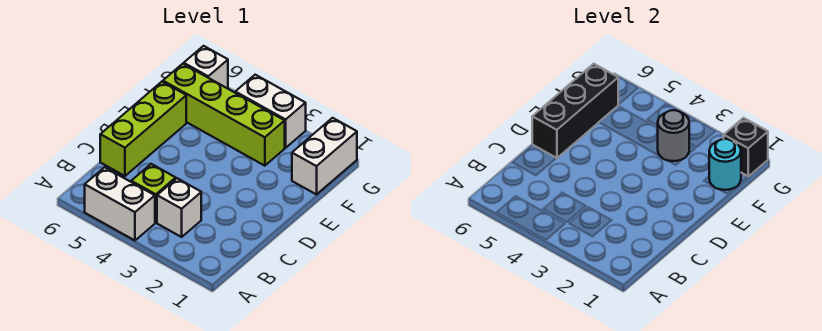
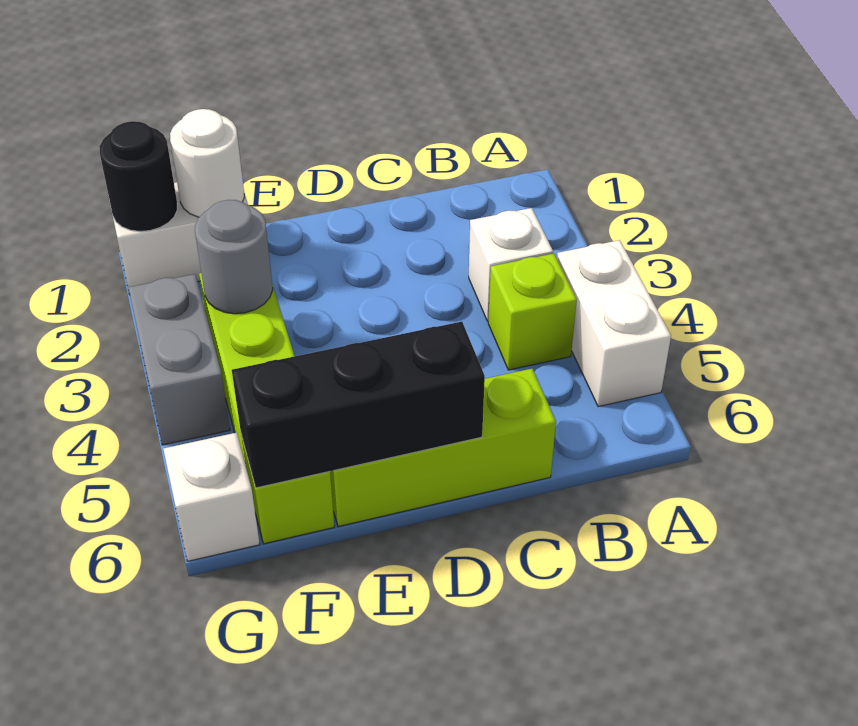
cyan 1x1 round brick [709,139,741,190] -> white 1x1 round brick [170,109,244,217]
black 1x1 brick [724,118,768,176] -> black 1x1 round brick [100,121,177,231]
white 1x2 brick [235,75,306,148] -> grey 1x2 brick [128,274,230,445]

